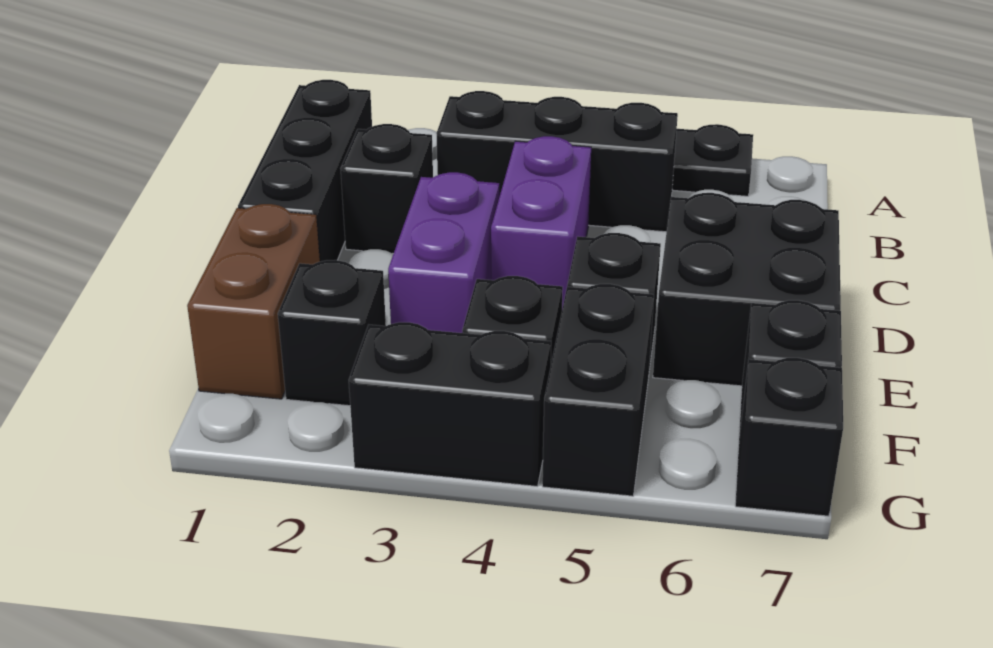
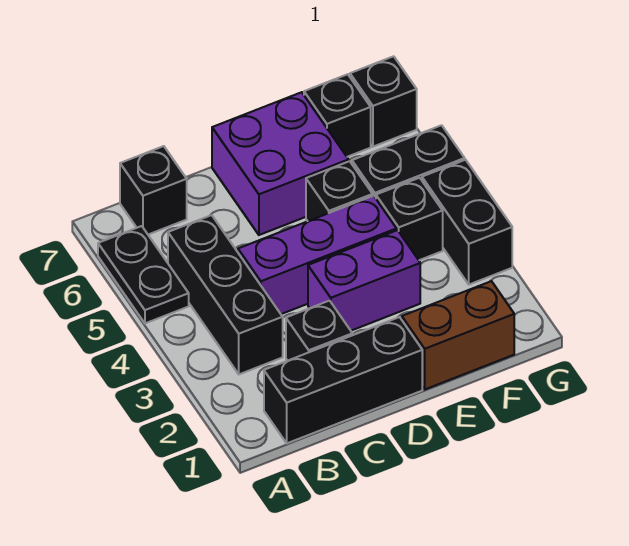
purple 1x2 brick [491,136,591,309] -> purple 1x3 brick [238,196,397,314]
black 2x2 brick [653,193,841,386] -> purple 2x2 brick [212,92,349,235]
black 1x1 brick [278,260,386,406] -> black 1x1 brick moved to [120,146,187,235]

